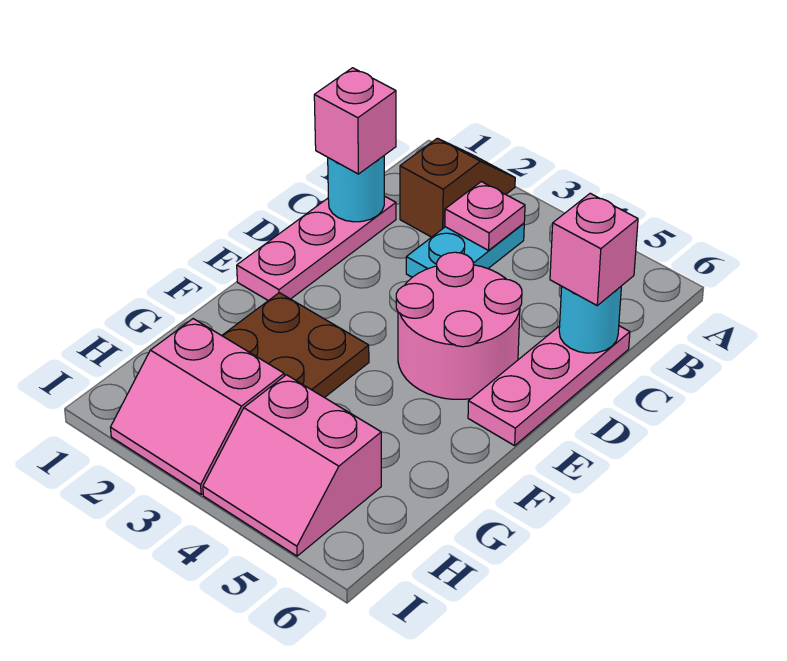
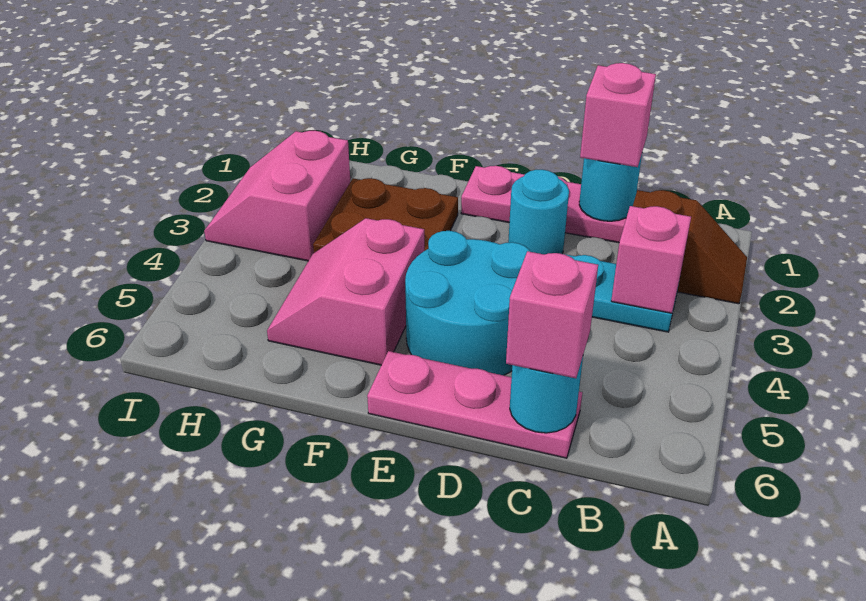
pink 1x1 plate [445,182,525,250] -> pink 1x1 brick [611,206,691,313]
none -> cyan 1x1 round brick [508,170,569,254]
pink 2x2 round brick [396,252,522,399] -> cyan 2x2 round brick [405,231,530,375]
pink 2x2 slope [203,375,381,556] -> pink 2x2 slope moved to [267,218,424,365]

